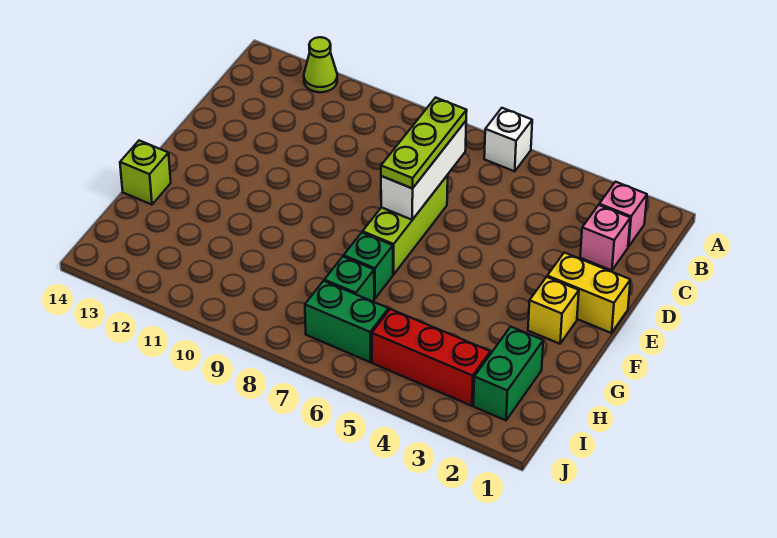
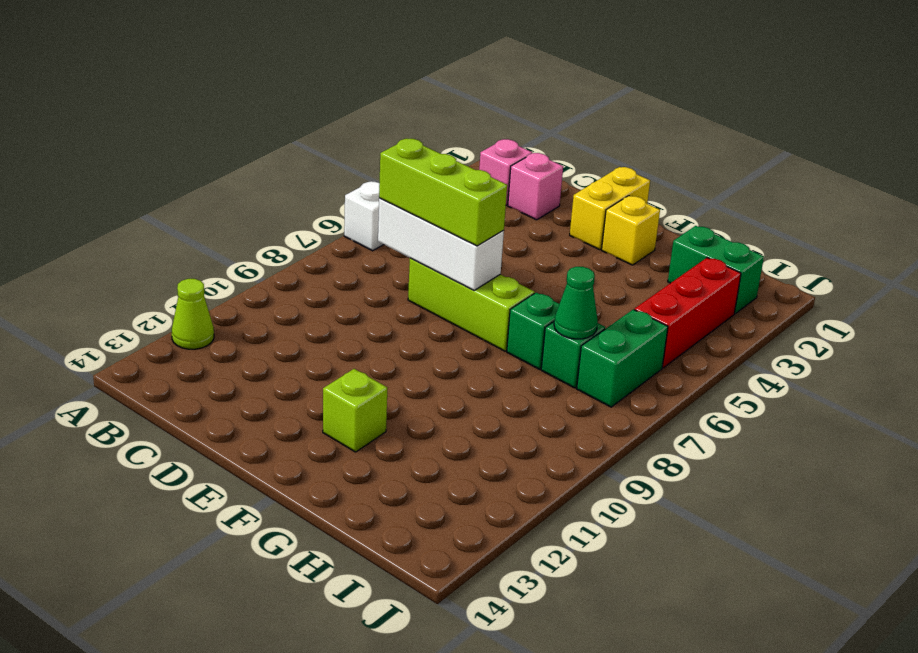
lime 1x3 plate [381,98,467,188] -> lime 1x3 brick [379,139,507,246]
lime 1x1 brick [120,141,171,205] -> lime 1x1 brick moved to [323,369,387,452]
none -> green 1x1 cone [554,267,598,339]

